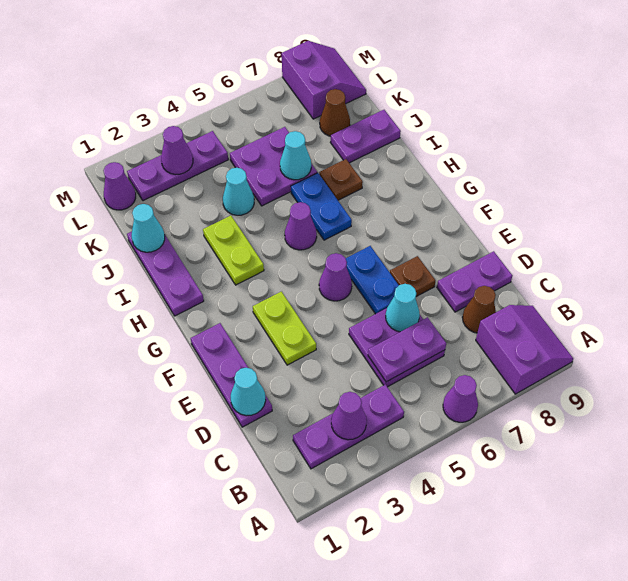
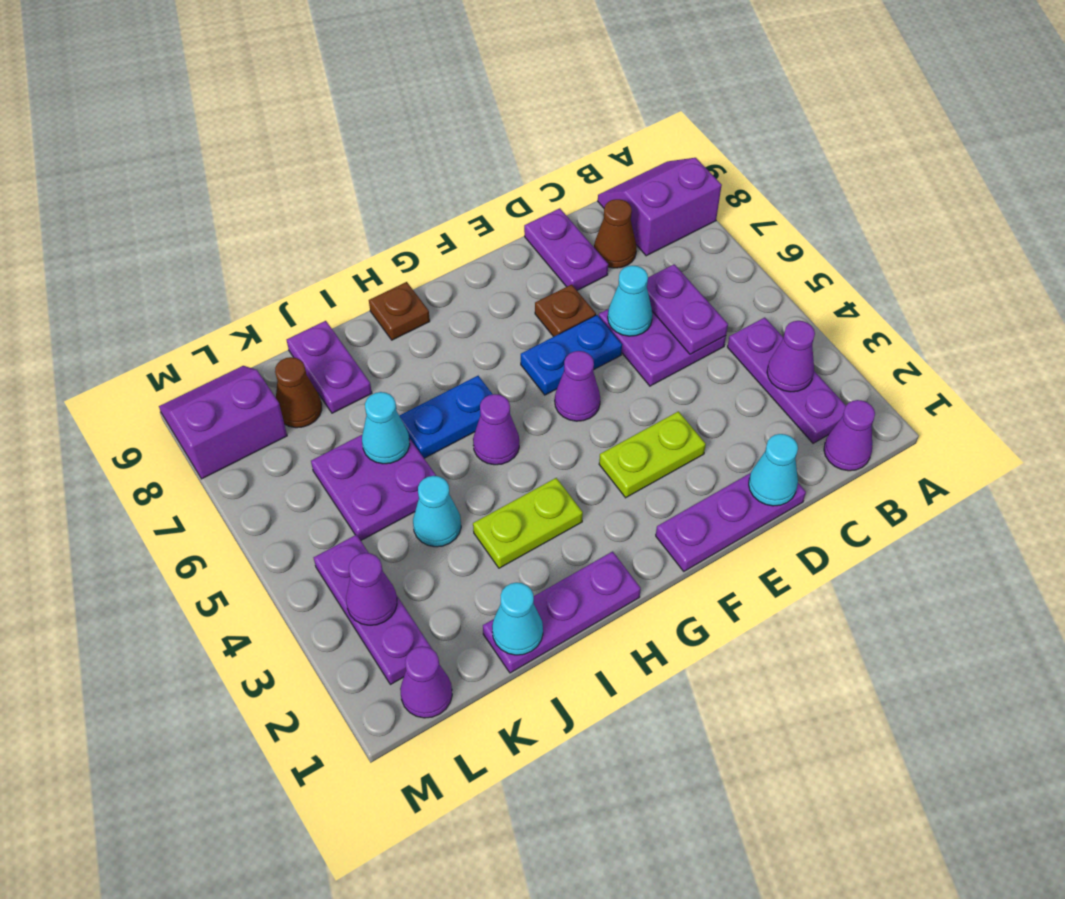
purple 1x1 cone [443,375,478,422] -> purple 1x1 cone moved to [824,400,875,471]
brown 1x1 plate [319,159,363,200] -> brown 1x1 plate moved to [369,282,430,340]

